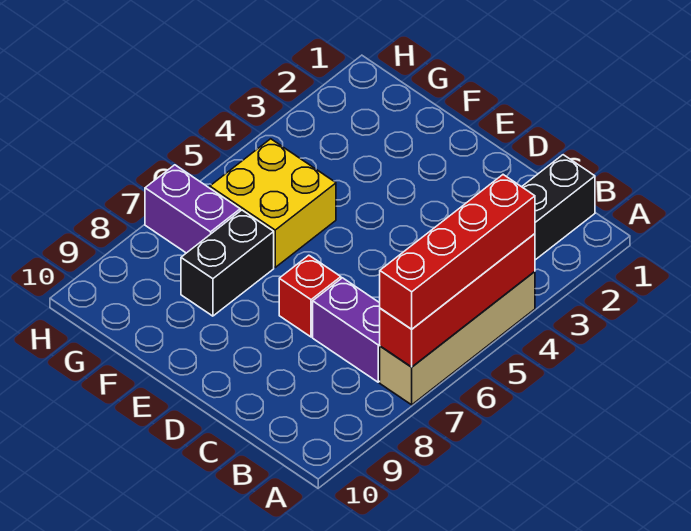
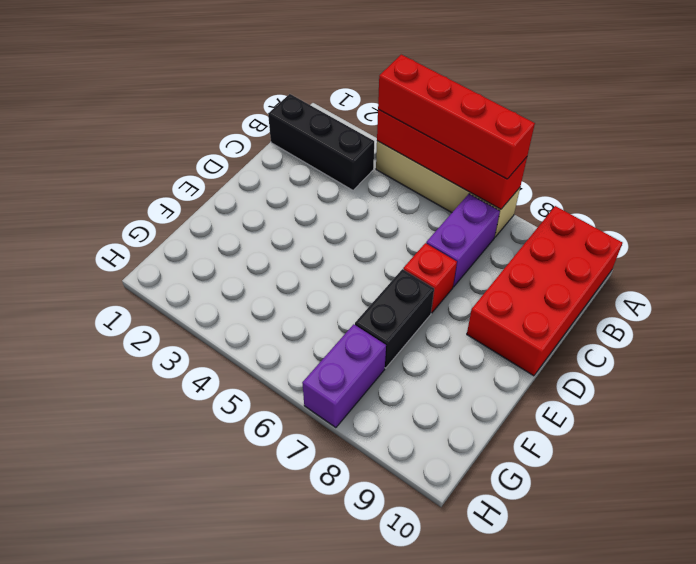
none -> red 2x4 brick [467,206,622,376]
yellow 2x2 brick [210,139,336,267] -> none
black 1x2 brick [181,210,274,316] -> black 1x2 brick turned to [355,269,434,368]

